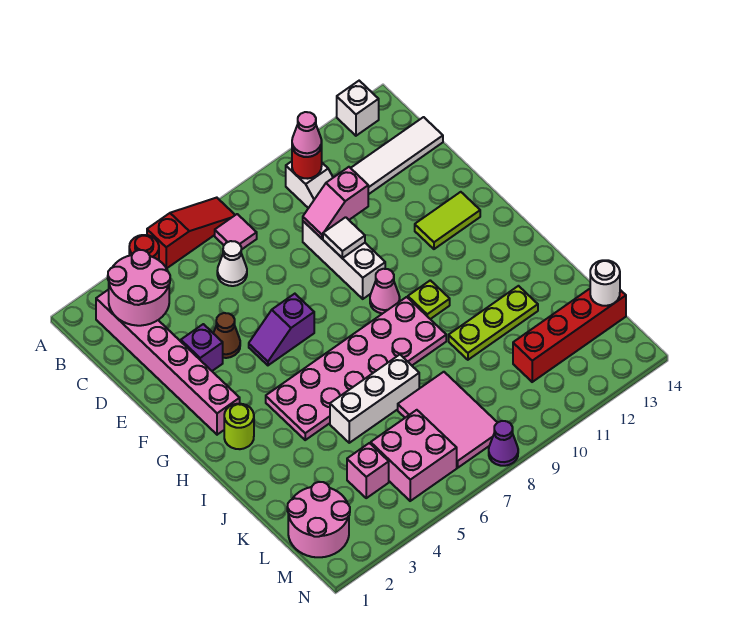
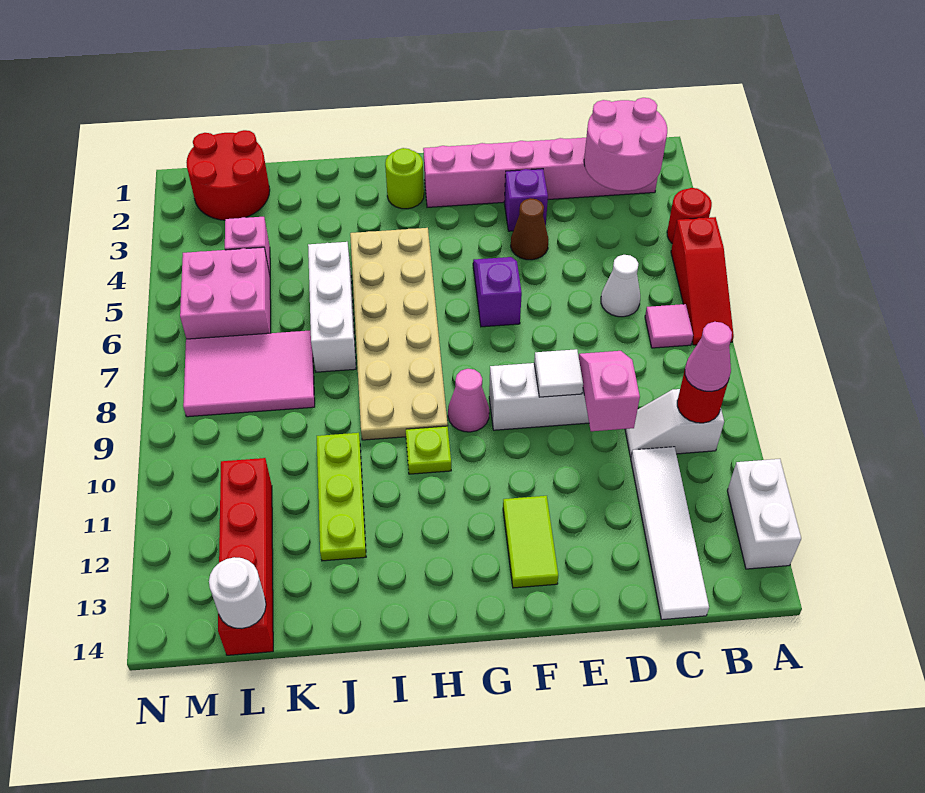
white 1x1 brick [337,81,379,136] -> white 1x2 brick [727,459,801,569]
pink 2x6 plate [266,297,446,440] -> tan 2x6 plate [350,228,448,440]
pink 2x2 round brick [287,482,350,557] -> red 2x2 round brick [186,130,270,220]
purple 1x1 cone [489,421,518,466] -> none

